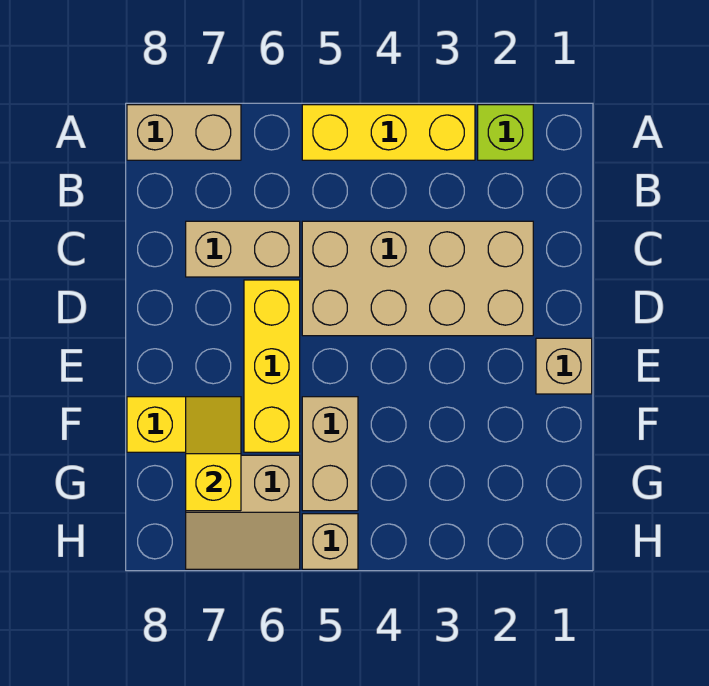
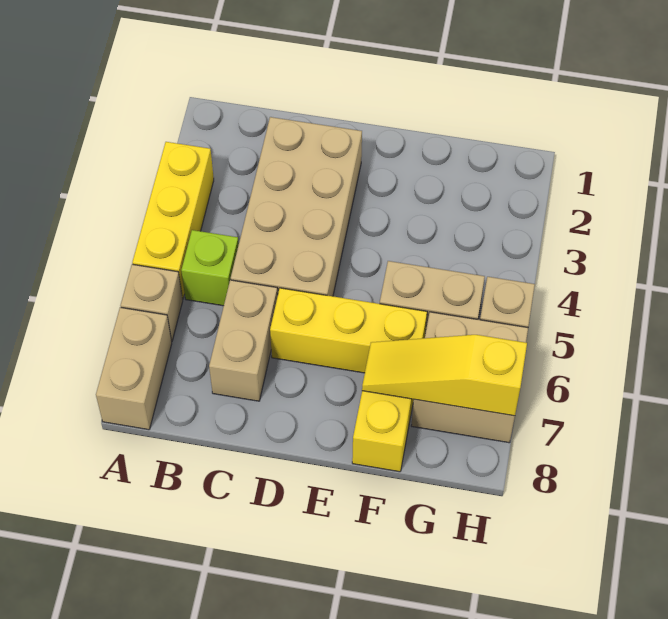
lime 1x1 brick [478,105,533,160] -> lime 1x1 brick moved to [181,230,239,306]
tan 1x1 brick [536,338,592,394] -> tan 1x1 brick moved to [121,264,183,342]
yellow 1x2 slope [186,397,241,511] -> yellow 1x3 slope [362,335,527,416]
tan 2x2 slope [186,455,300,569] -> tan 2x2 brick [411,312,528,443]

